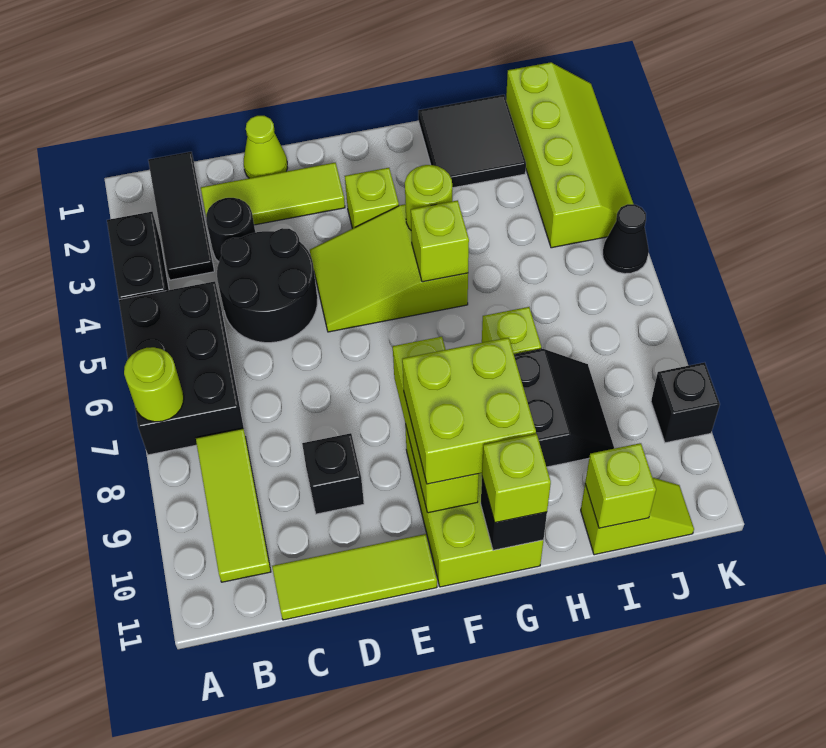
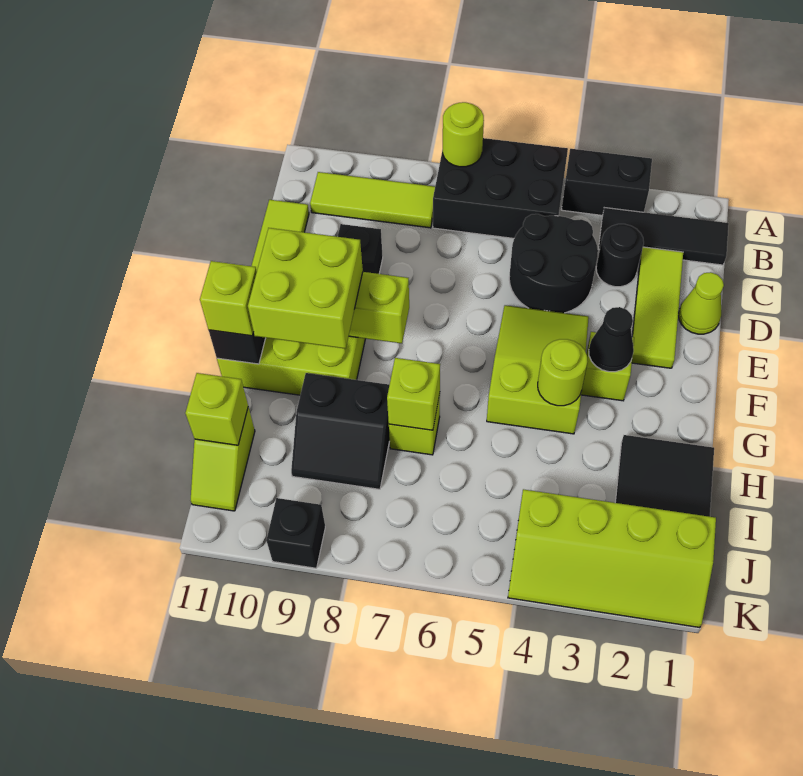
lime 1x1 brick [411,200,469,282] -> lime 1x1 brick moved to [387,358,440,430]
black 1x1 cone [603,204,649,274] -> black 1x1 cone moved to [589,307,634,372]

